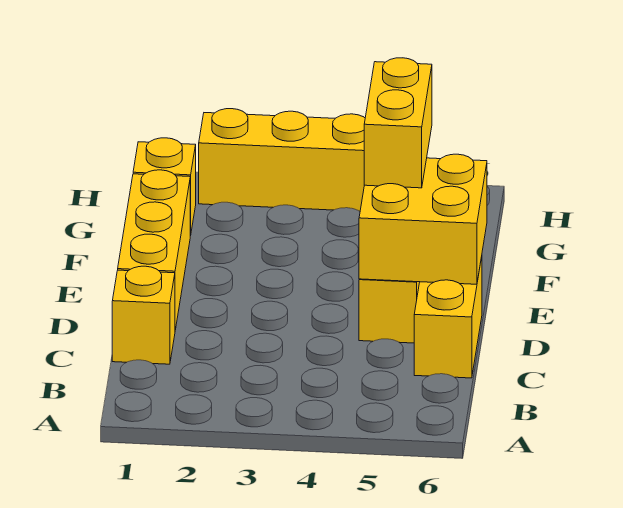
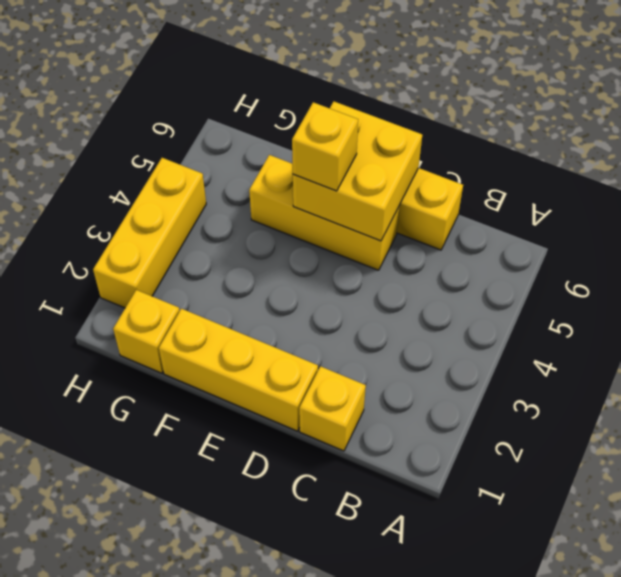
yellow 1x2 brick [364,58,432,188] -> yellow 1x1 brick [292,102,358,191]

